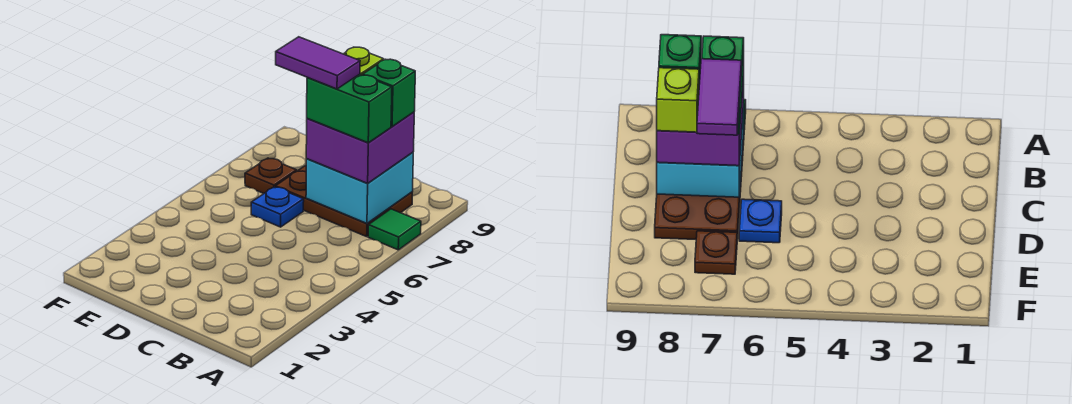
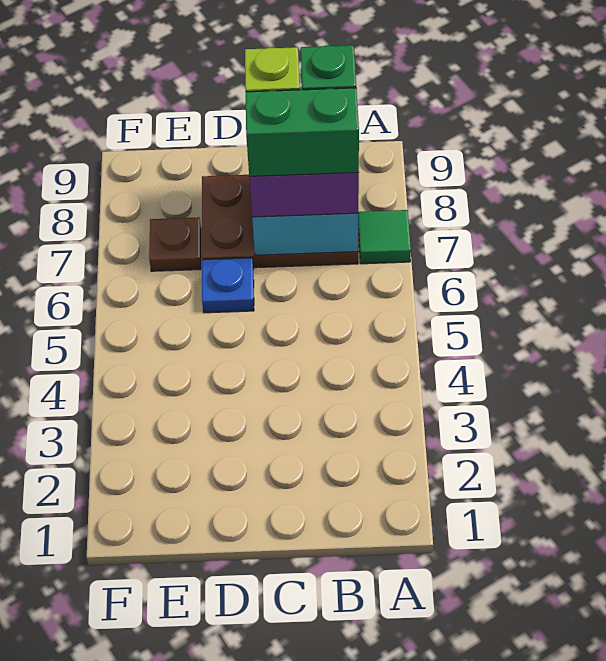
purple 1x2 tile [276,37,360,89] -> none

